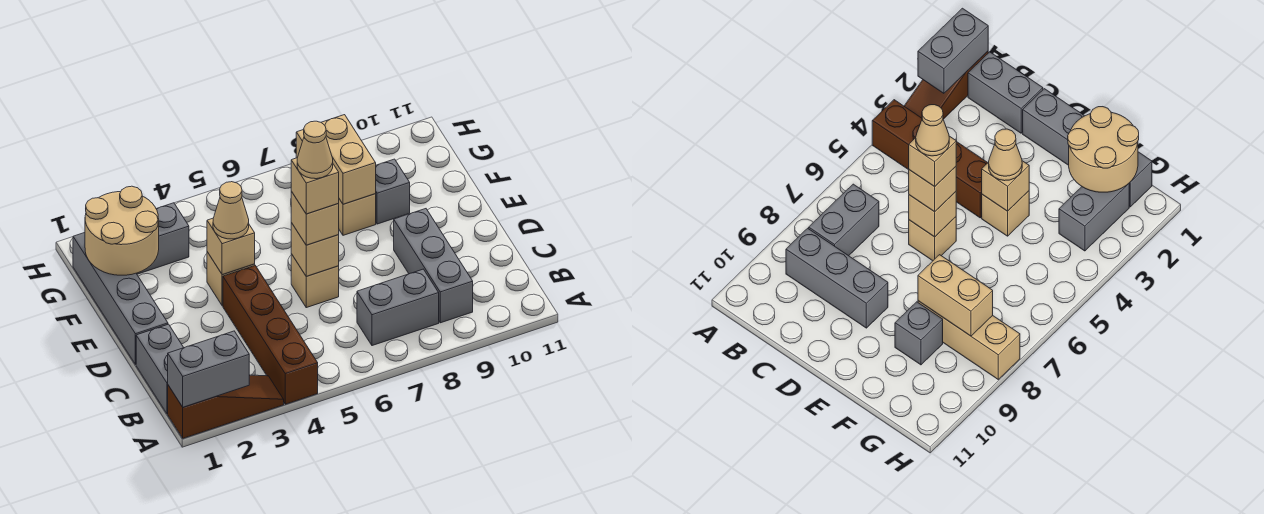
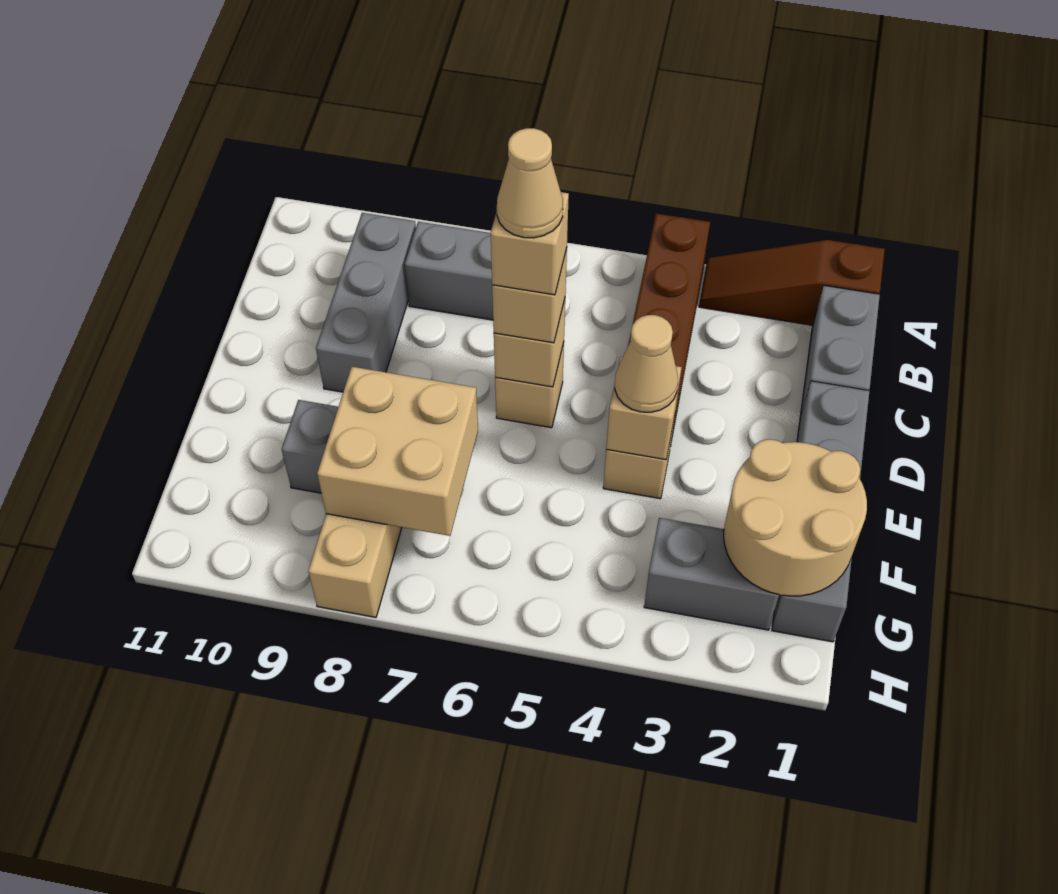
grey 1x2 brick [168,331,249,407] -> none
tan 1x2 brick [321,115,376,204] -> tan 2x2 brick [317,367,478,536]

